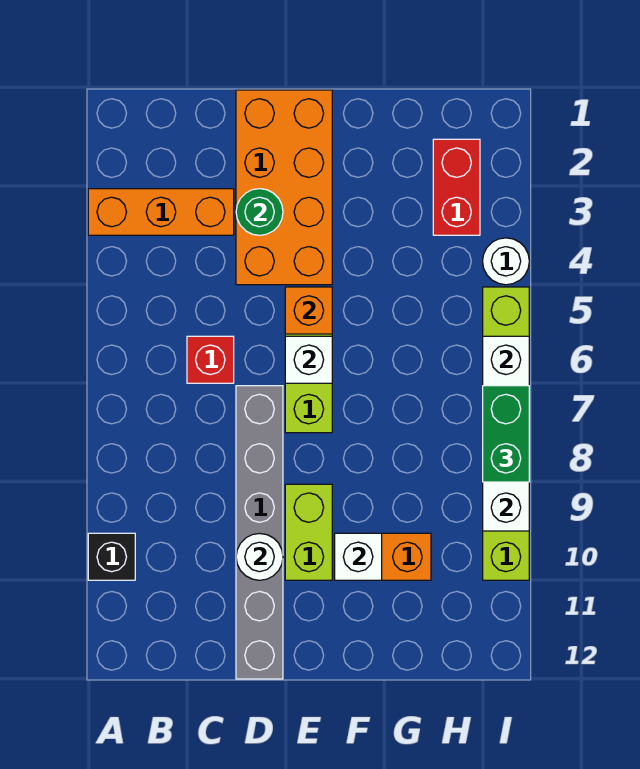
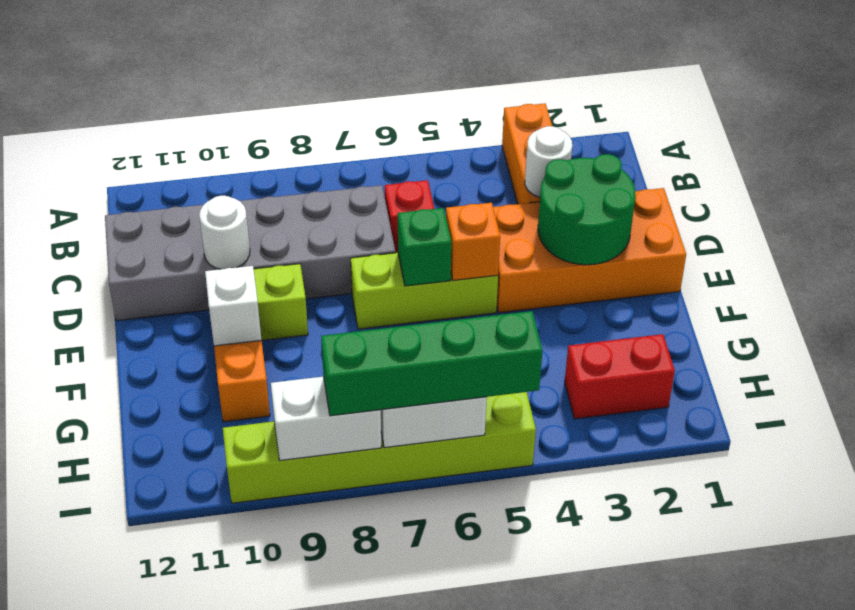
black 1x1 brick [88,533,135,580] -> none
green 1x1 round brick [236,189,283,235] -> green 2x2 round brick [538,154,635,265]
grey 1x6 brick [236,386,283,679] -> grey 2x6 brick [105,185,395,321]
white 1x1 brick [285,336,332,383] -> green 1x1 brick [398,208,451,286]
white 1x1 round brick [483,238,529,285] -> white 1x1 round brick moved to [525,126,572,197]
green 1x2 brick [483,386,529,482] -> green 1x4 brick [321,311,543,416]

